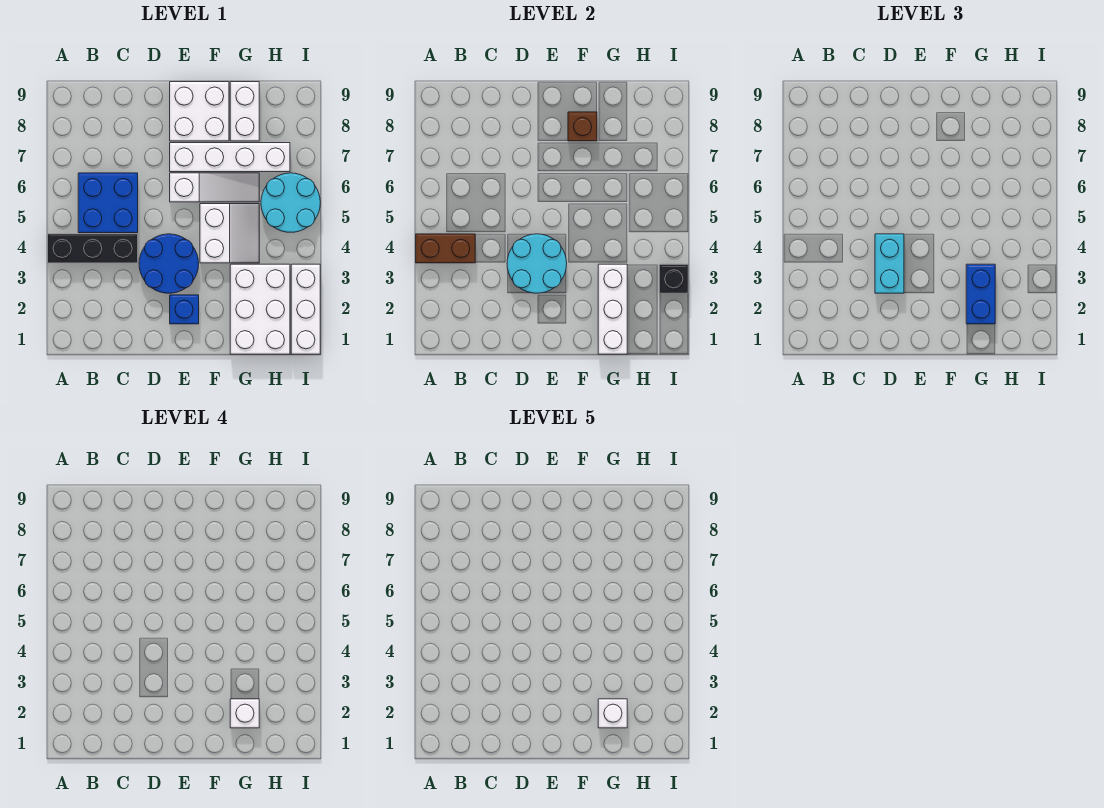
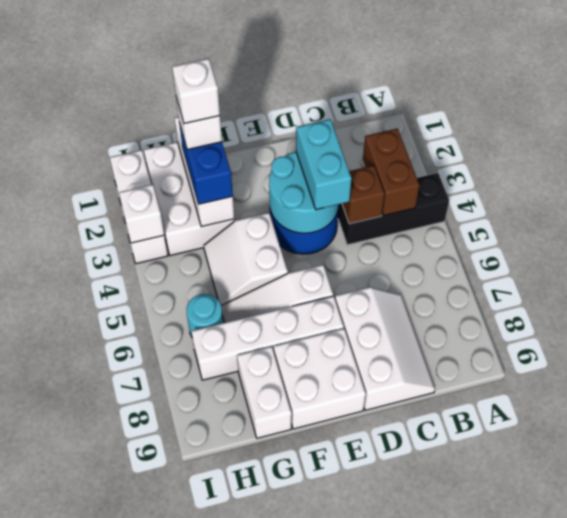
brown 1x2 brick [416,234,475,263] -> brown 1x2 brick turned to [363,129,420,216]
blue 2x2 brick [78,173,138,233] -> none
none -> white 2x3 slope [335,287,435,410]
blue 1x1 brick [170,295,199,324] -> none
brown 1x1 brick [568,112,597,141] -> brown 1x1 brick moved to [342,166,385,224]
cyan 2x2 round brick [261,173,320,232] -> cyan 1x1 round brick [186,294,223,337]
black 1x1 brick [659,264,688,293] -> white 1x1 brick [119,185,164,243]

